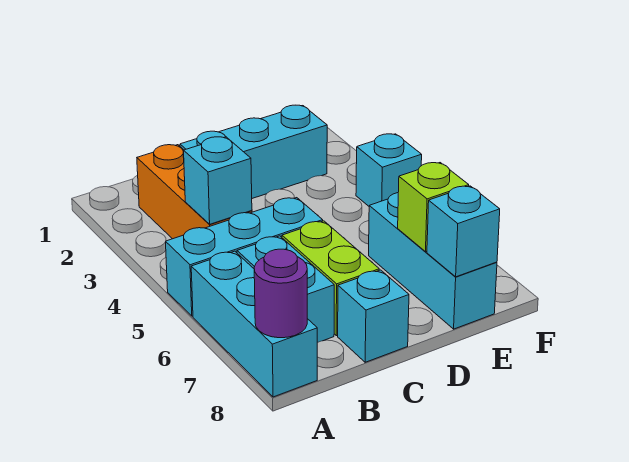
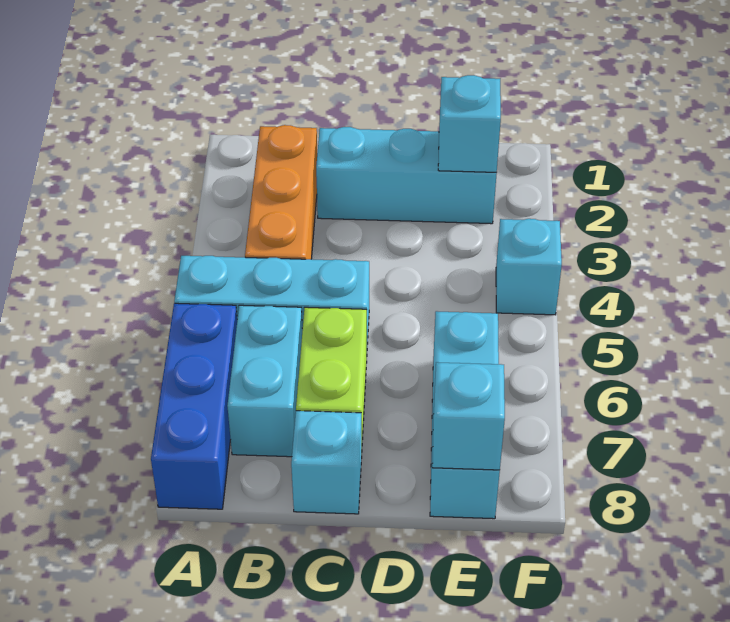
cyan 1x3 brick [191,251,317,397] -> blue 1x3 brick [151,303,237,509]
purple 1x1 round brick [254,249,307,338] -> none
cyan 1x1 brick [184,137,252,224] -> cyan 1x1 brick moved to [438,75,501,172]
lime 1x1 brick [398,163,469,252] -> none

